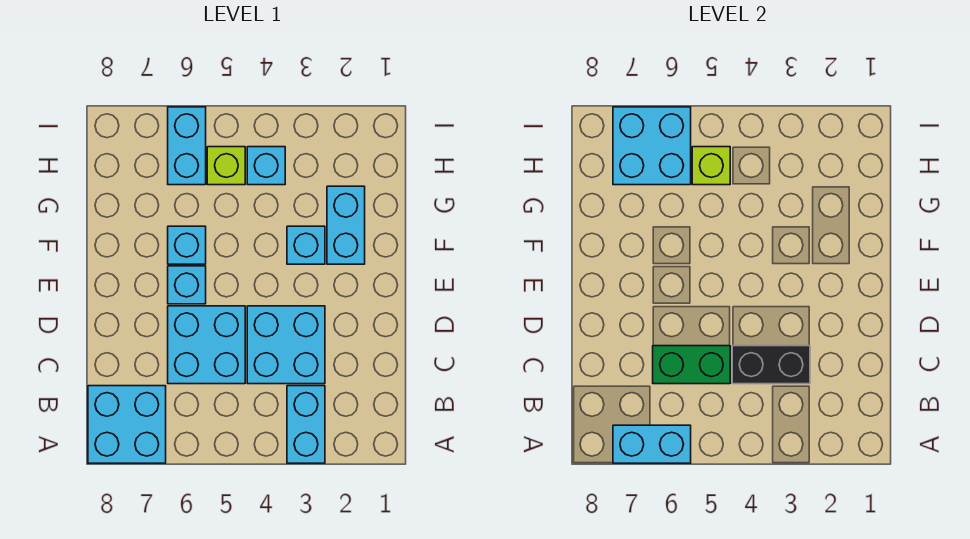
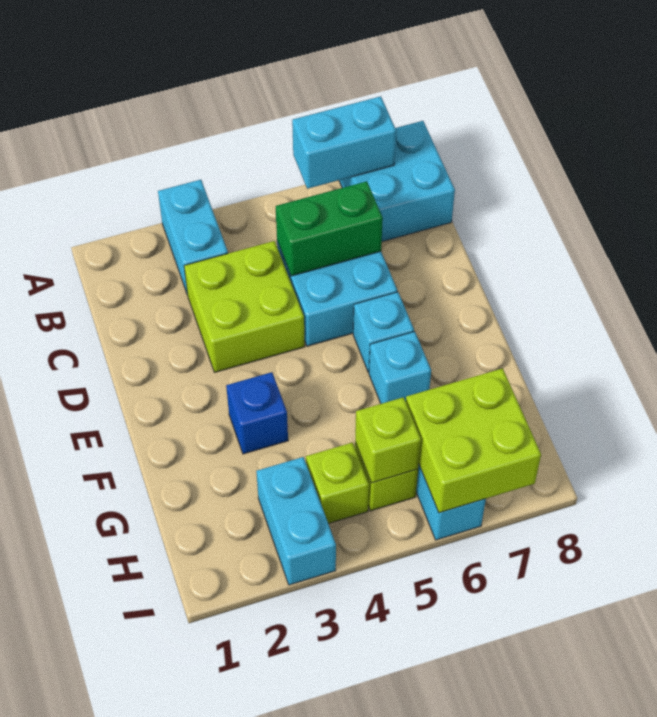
cyan 2x2 brick [247,306,325,384] -> lime 2x2 brick [184,241,305,372]
black 1x2 brick [732,346,810,384] -> none
cyan 1x2 brick [327,186,365,264] -> cyan 1x2 brick moved to [256,457,336,585]
cyan 1x1 brick [287,226,325,264] -> blue 1x1 brick [226,372,288,454]
cyan 1x1 brick [247,147,285,185] -> lime 1x1 brick [306,442,369,524]
cyan 2x2 brick [613,107,691,185] -> lime 2x2 brick [406,368,541,513]

